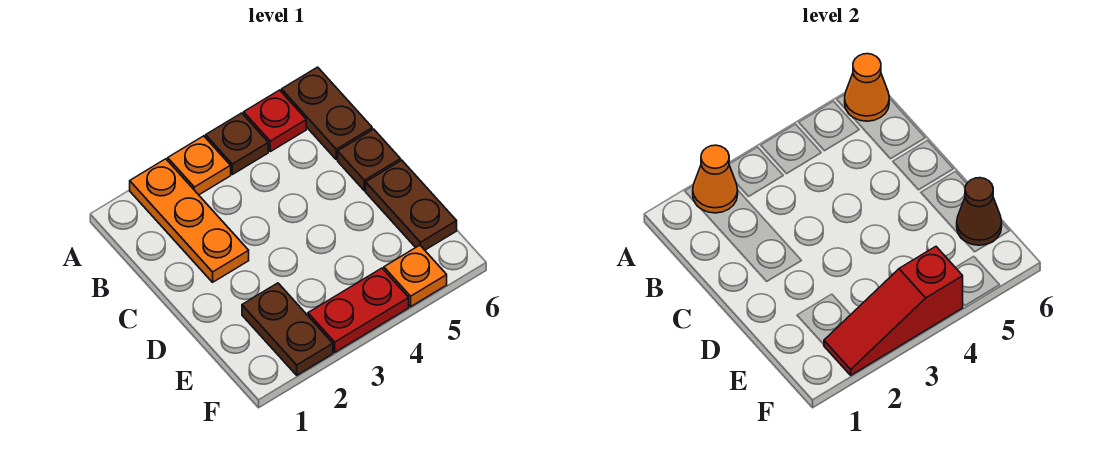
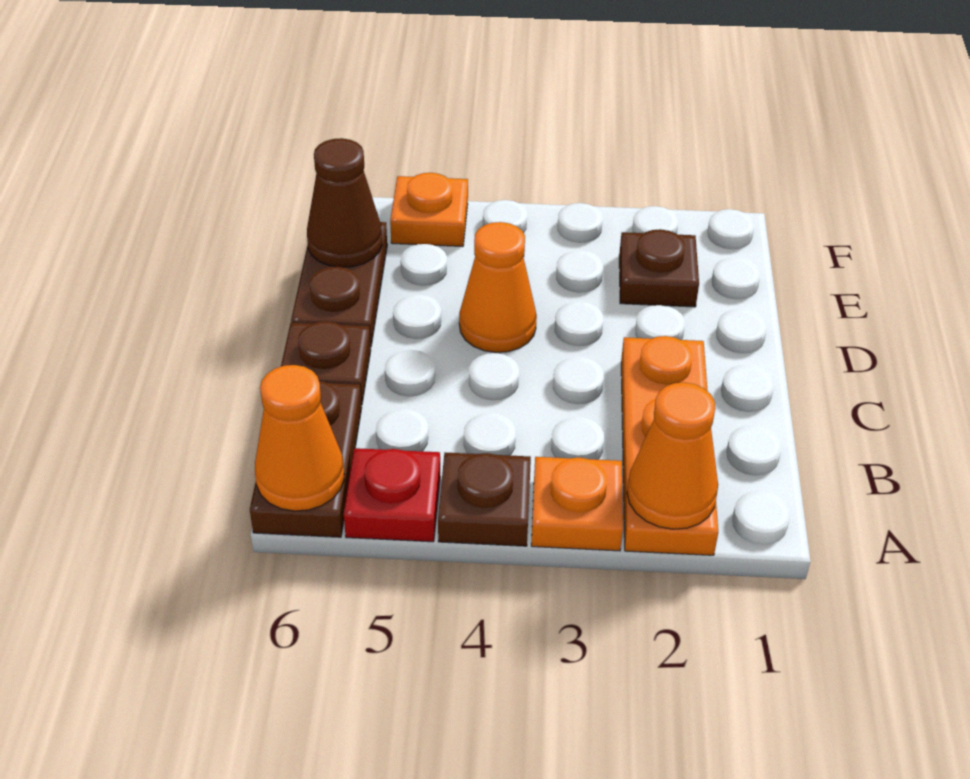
none -> orange 1x1 cone [459,222,537,352]
brown 1x2 plate [242,283,333,375] -> brown 1x1 plate [619,229,699,307]
red 1x3 slope [824,247,963,375] -> none
red 1x2 plate [308,268,409,352] -> none

